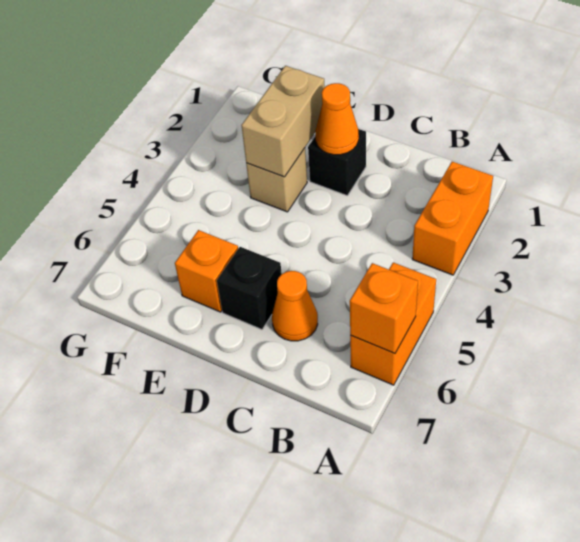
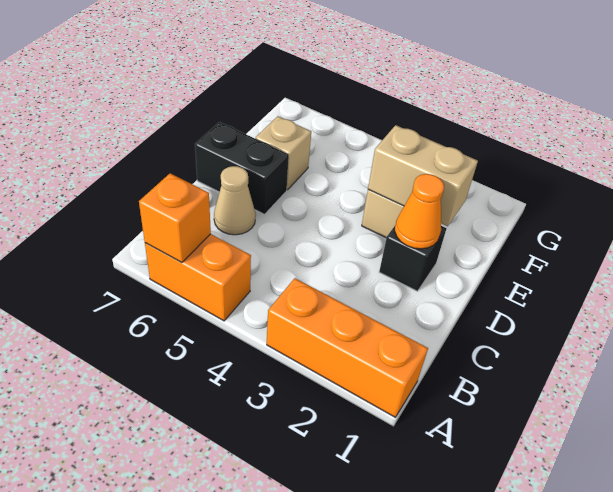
orange 1x2 brick [412,162,493,275] -> orange 1x3 brick [267,278,428,417]
orange 1x1 cone [272,271,318,341] -> tan 1x1 cone [214,166,256,235]
black 1x1 brick [217,247,282,330] -> black 1x2 brick [195,122,289,214]
orange 1x1 brick [175,230,238,312] -> tan 1x1 brick [256,116,311,190]

